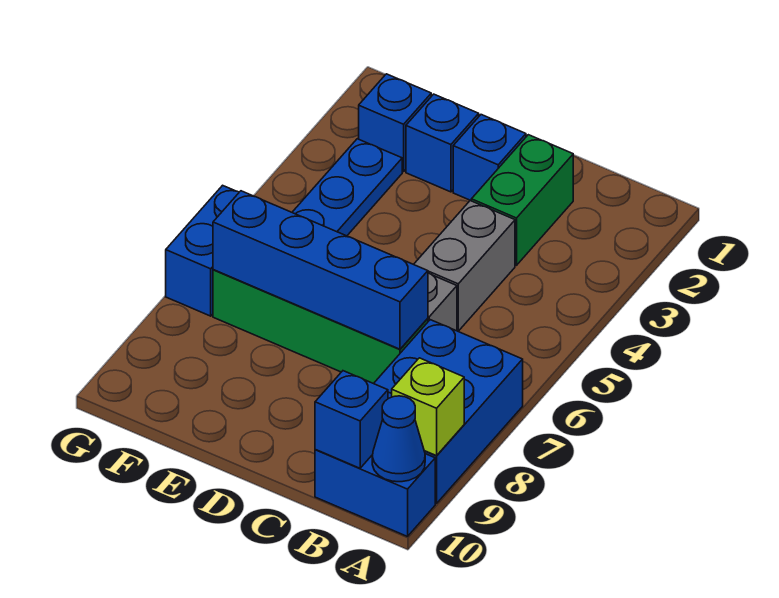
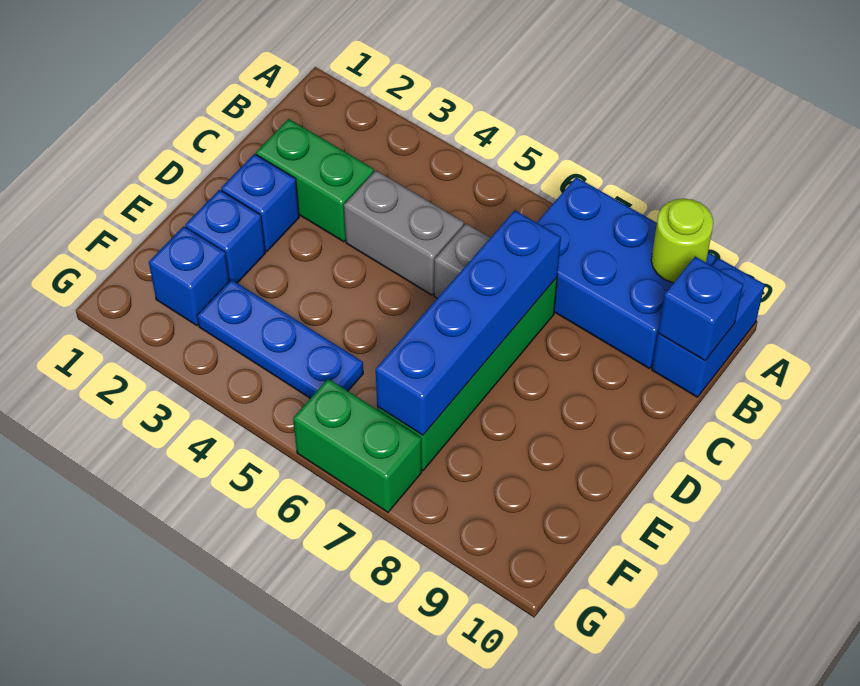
lime 1x1 brick [392,358,464,456] -> lime 1x1 round brick [651,199,713,283]
blue 1x1 cone [372,396,425,482] -> none
blue 1x2 brick [166,185,239,316] -> green 1x2 brick [293,379,422,512]

